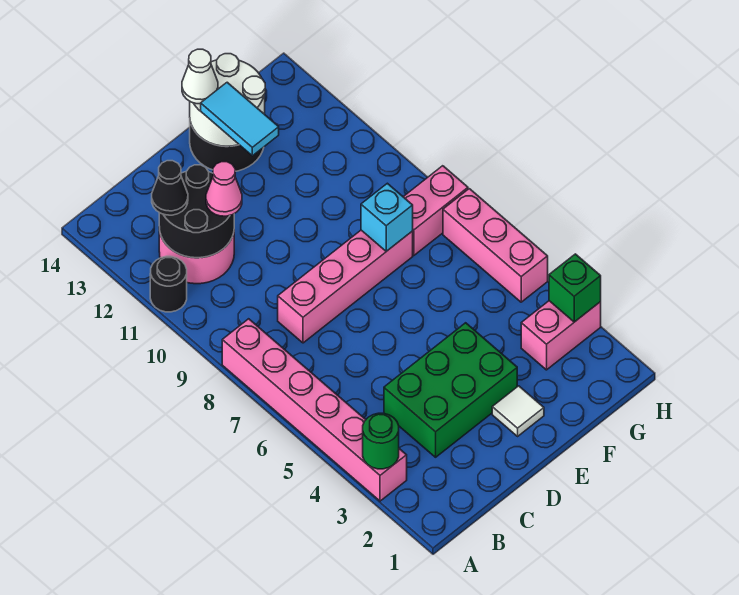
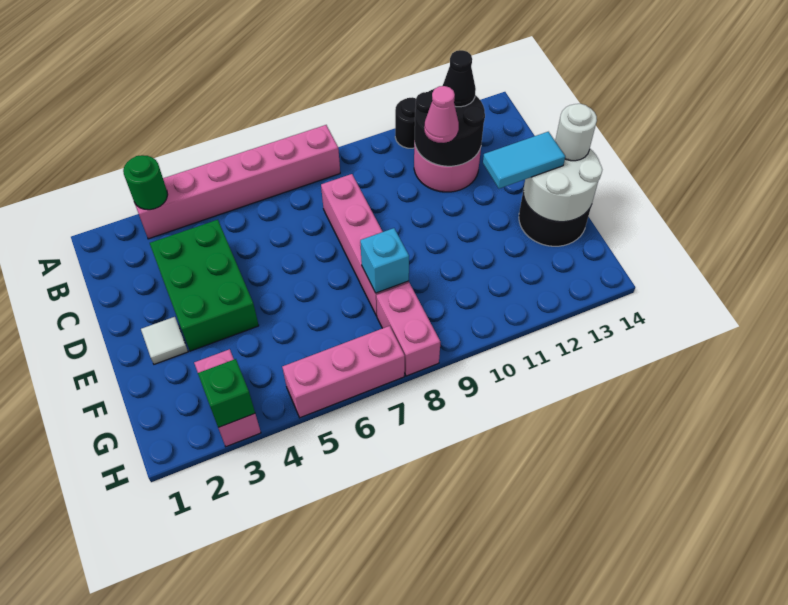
white 1x1 cone [182,49,218,104] -> white 1x1 round brick [555,104,597,161]

